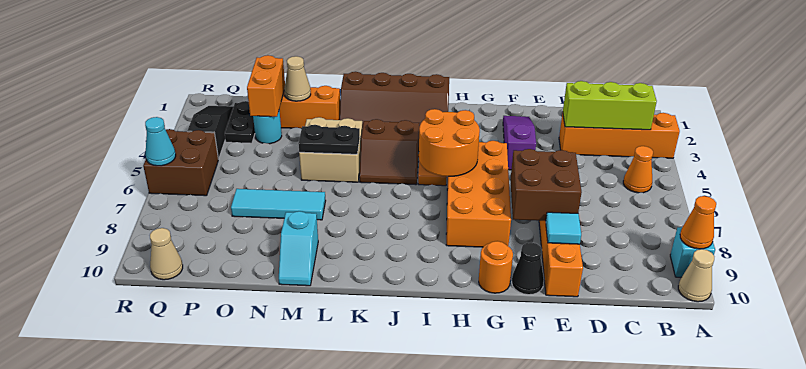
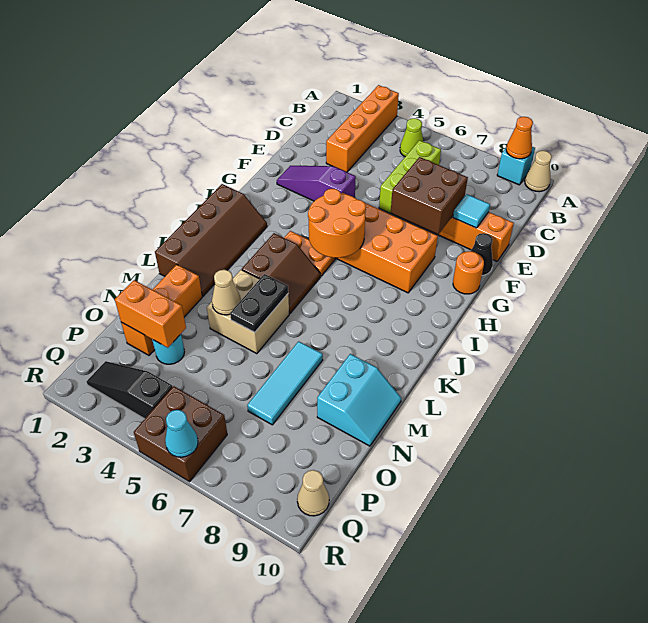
lime 1x3 brick [563,81,657,130] -> lime 1x3 brick moved to [379,140,441,218]
orange 1x1 cone [623,146,653,193] -> lime 1x1 cone [400,118,423,156]
cyan 1x2 slope [279,211,318,286] -> cyan 2x2 slope [317,354,401,446]
tan 1x1 cone [284,56,311,101] -> tan 1x1 cone moved to [212,270,241,315]
black 1x2 plate [225,101,255,143] -> none

